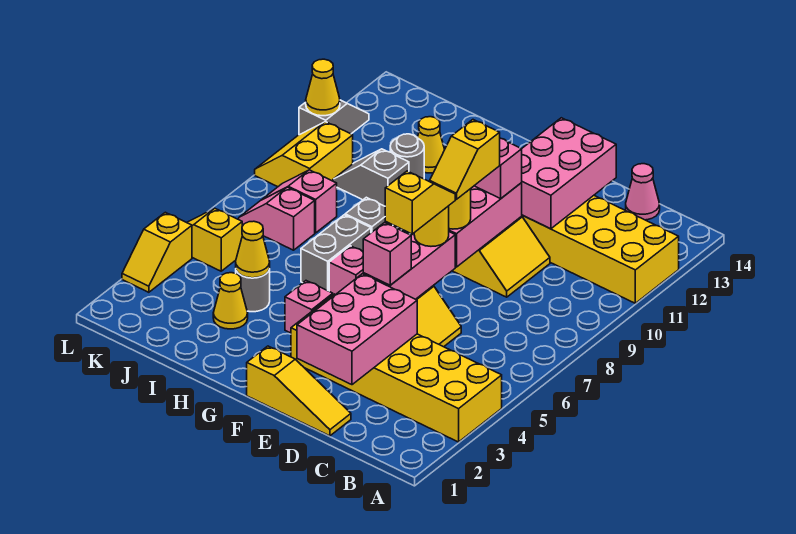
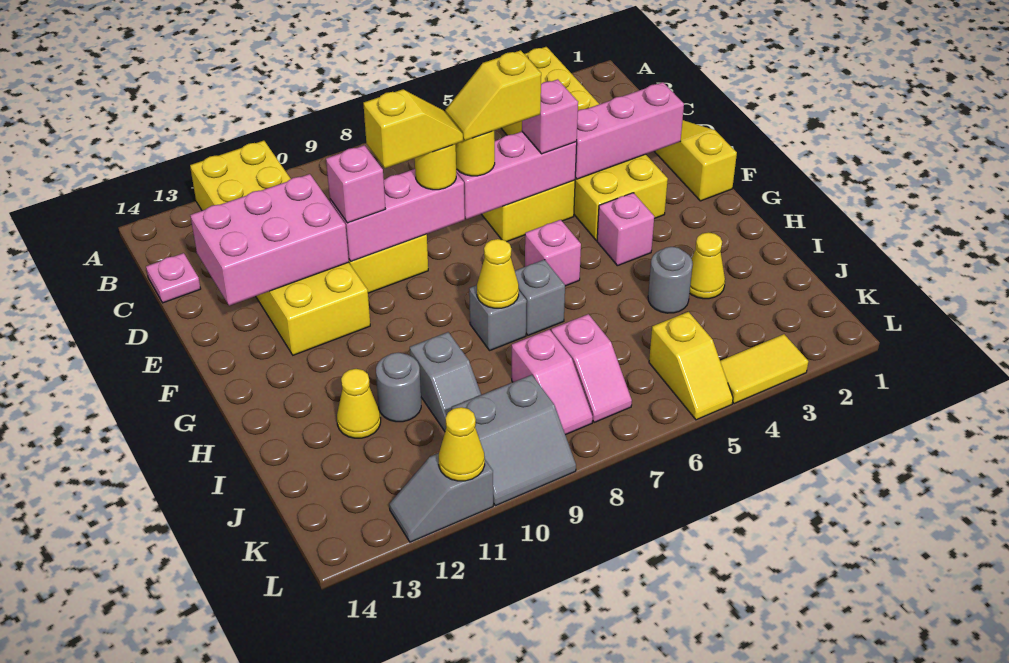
pink 1x1 cone [626,164,660,220] -> pink 1x1 plate [146,253,201,303]
pink 2x3 brick [297,274,417,385] -> pink 1x3 brick [575,82,684,179]
grey 1x2 brick [301,215,371,291] -> grey 1x1 brick [515,260,565,335]
yellow 1x1 cone [236,221,270,278] -> yellow 1x1 cone moved to [477,239,519,308]
yellow 2x2 slope [255,122,353,187] -> grey 2x2 slope [452,375,576,506]
yellow 1x2 slope [122,212,192,292] -> yellow 1x2 tile [720,334,808,404]

